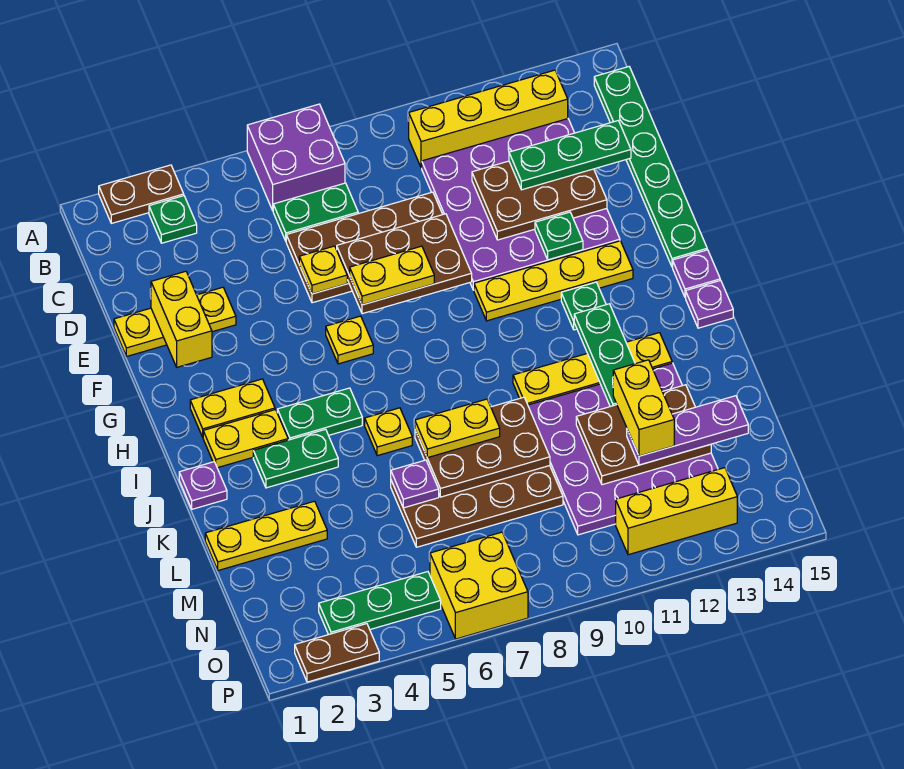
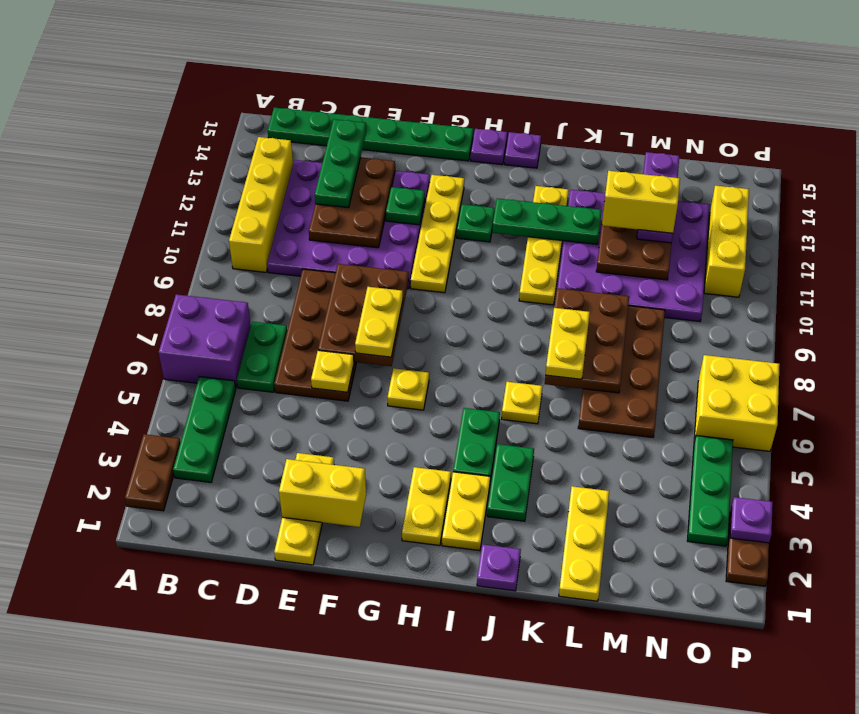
green 1x1 plate [149,196,197,243] -> green 1x3 plate [173,377,236,482]
purple 1x1 plate [391,460,439,508] -> purple 1x1 plate moved to [730,497,773,543]

